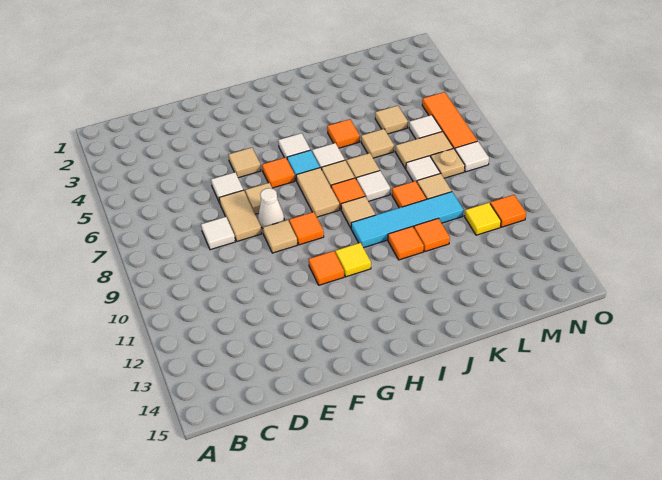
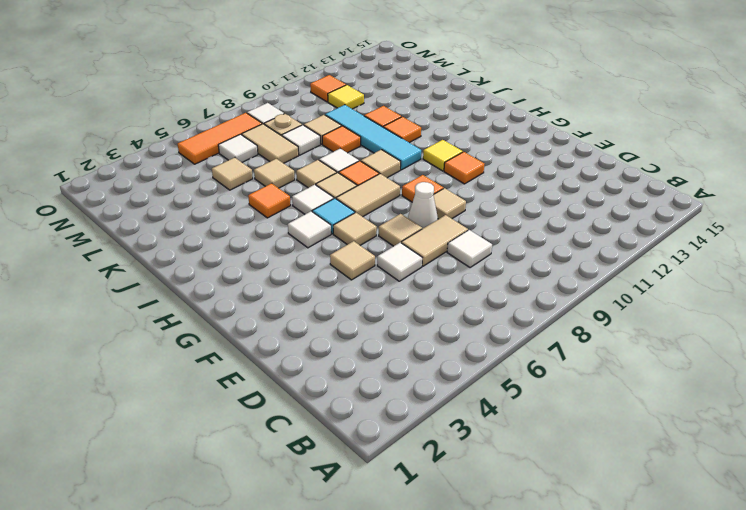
orange 1x1 tile [262,157,295,188] -> tan 1x1 tile [333,213,377,246]

